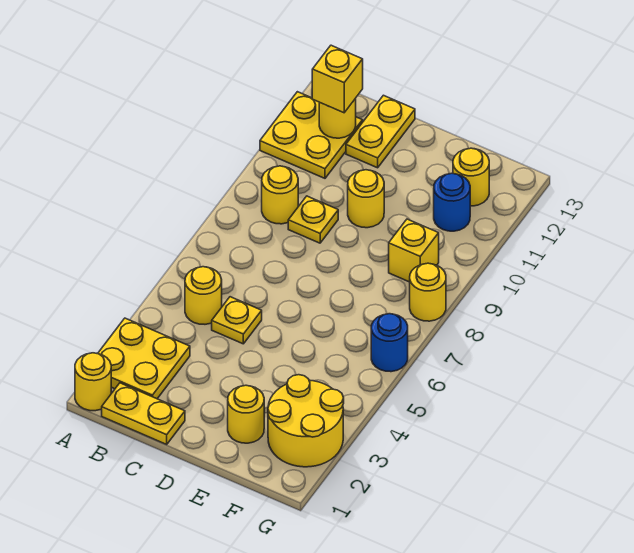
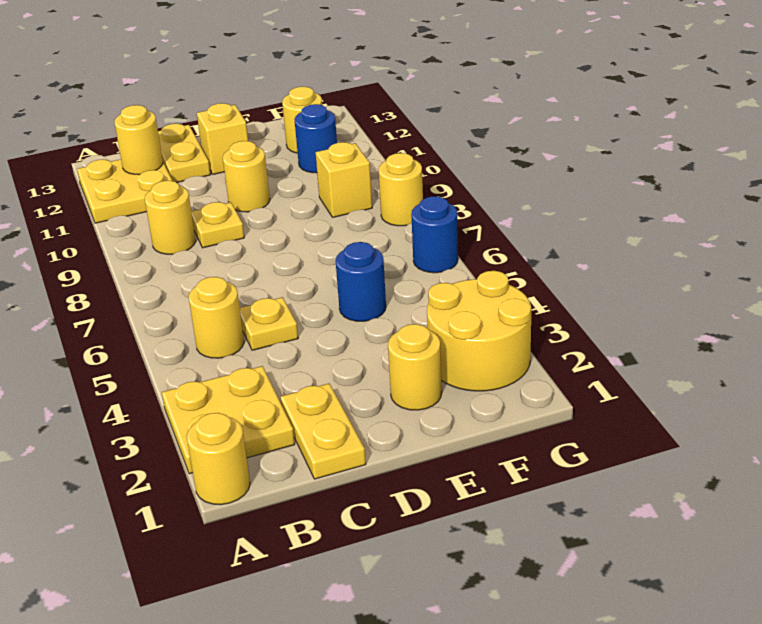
yellow 1x2 plate [102,383,185,444] -> yellow 1x2 plate turned to [280,384,366,479]
yellow 1x1 brick [312,45,363,113] -> yellow 1x1 brick moved to [197,103,248,174]
none -> blue 1x1 round brick [336,242,386,321]

